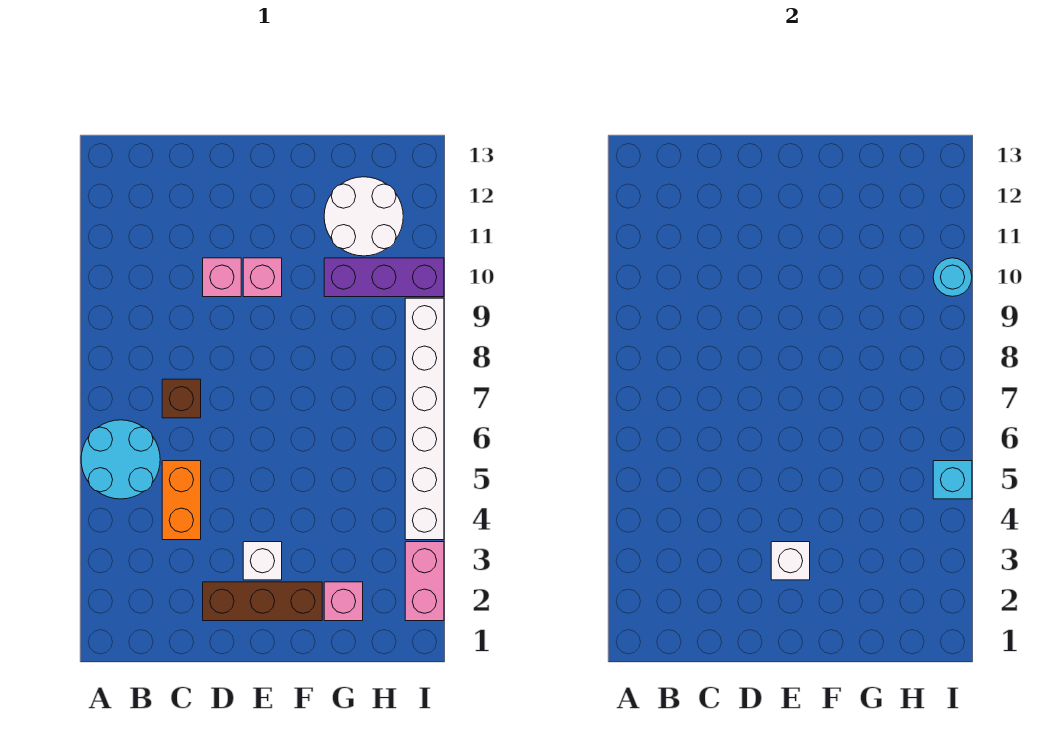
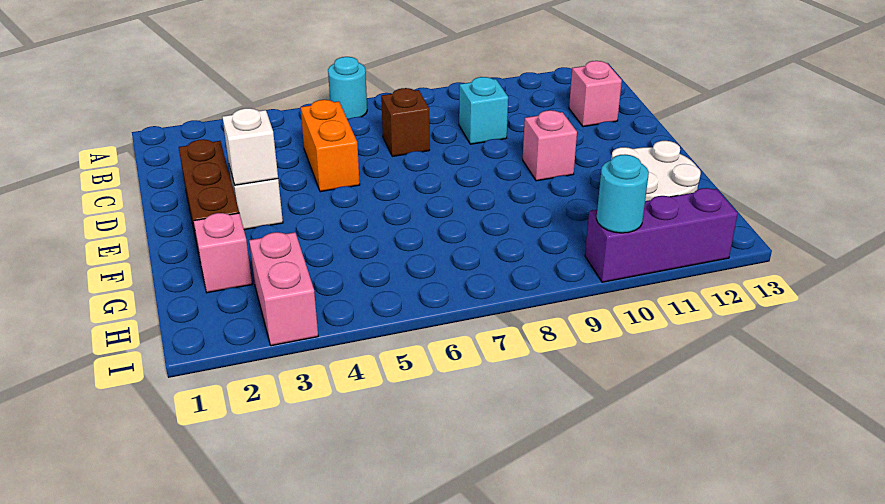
cyan 2x2 round brick [81,420,160,499] -> cyan 1x1 round brick [328,57,367,120]
orange 1x2 brick [162,461,201,540] -> orange 1x2 brick turned to [300,100,360,192]
pink 1x1 brick [203,258,241,297] -> pink 1x1 brick moved to [569,61,622,127]
purple 1x3 brick [324,258,444,297] -> purple 1x3 brick turned to [585,188,738,282]
pink 1x2 brick [405,542,444,621] -> pink 1x2 brick turned to [249,232,318,346]
white 1x6 brick [405,298,444,540] -> none
cyan 1x1 brick [933,461,972,499] -> cyan 1x1 brick moved to [459,77,508,144]

